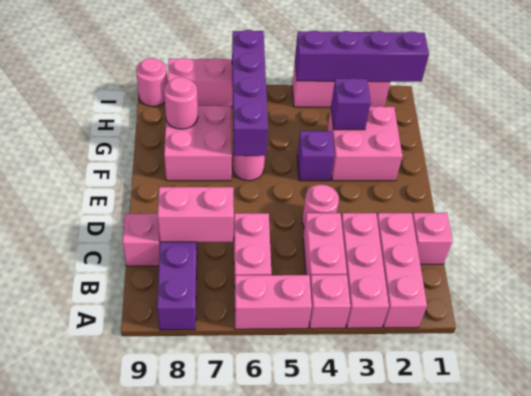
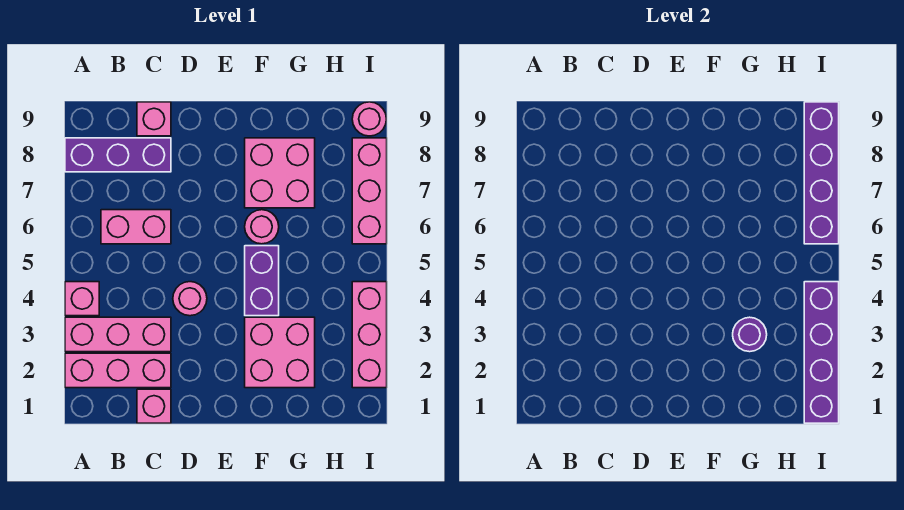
pink 1x2 brick [235,275,312,329] -> none
pink 1x2 brick [303,213,347,279] -> none
pink 1x2 brick [158,187,234,242] -> none
purple 1x1 brick [297,131,335,181] -> purple 1x2 brick [245,246,279,316]
purple 1x4 brick [232,30,268,156] -> purple 1x4 brick turned to [804,102,839,244]
purple 1x1 brick [331,78,371,130] -> purple 1x1 round brick [733,317,767,352]
pink 1x1 round brick [164,77,198,129] -> none

